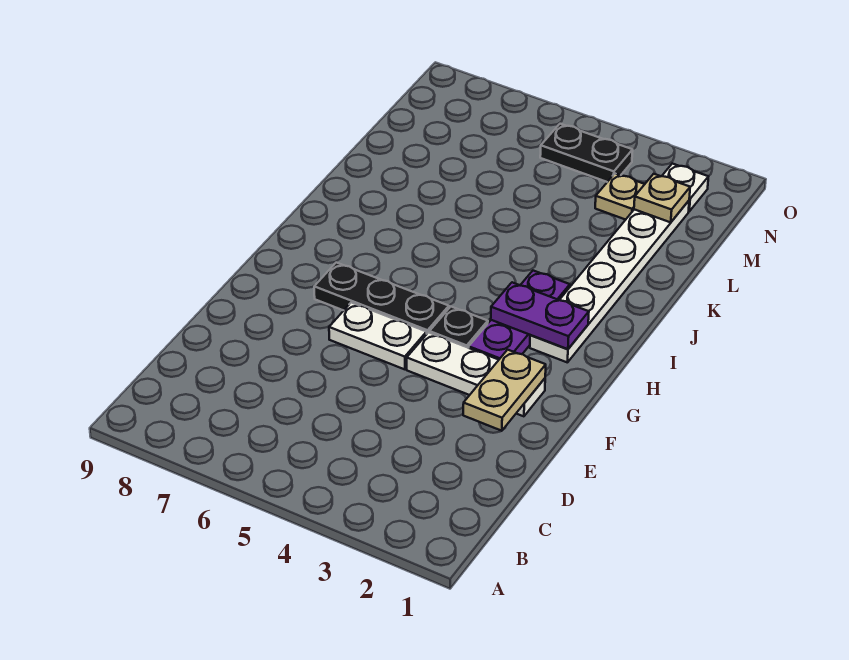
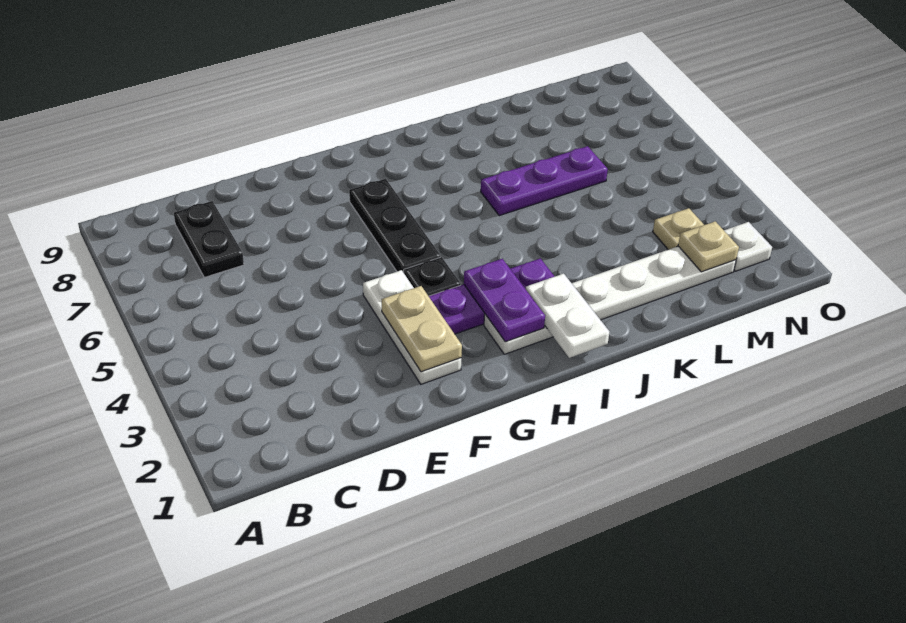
tan 1x2 plate [463,350,546,431] -> tan 1x2 plate turned to [382,286,462,372]
white 1x2 plate [329,302,427,369] -> white 1x2 plate moved to [526,274,609,358]
none -> purple 1x3 plate [481,146,608,216]
black 1x2 plate [540,124,633,182] -> black 1x2 plate moved to [174,201,244,277]

